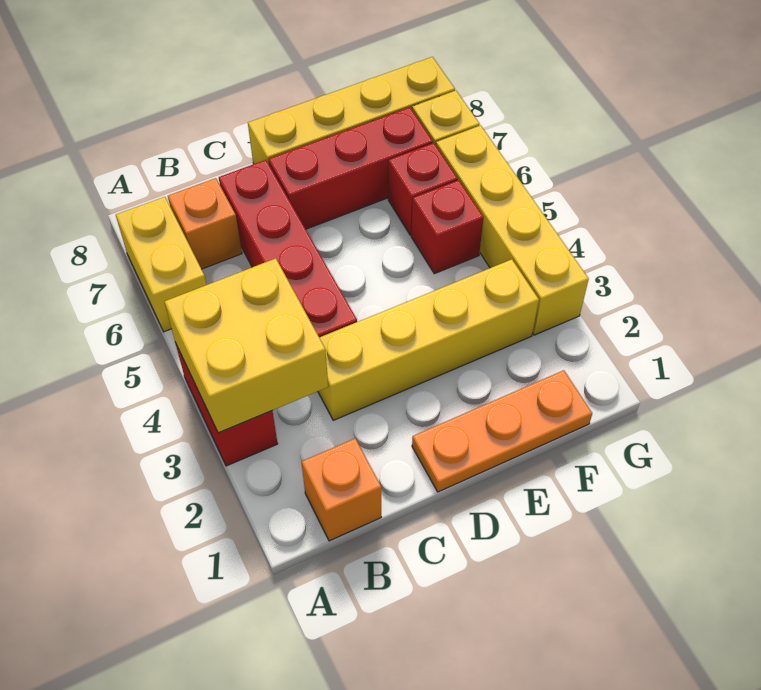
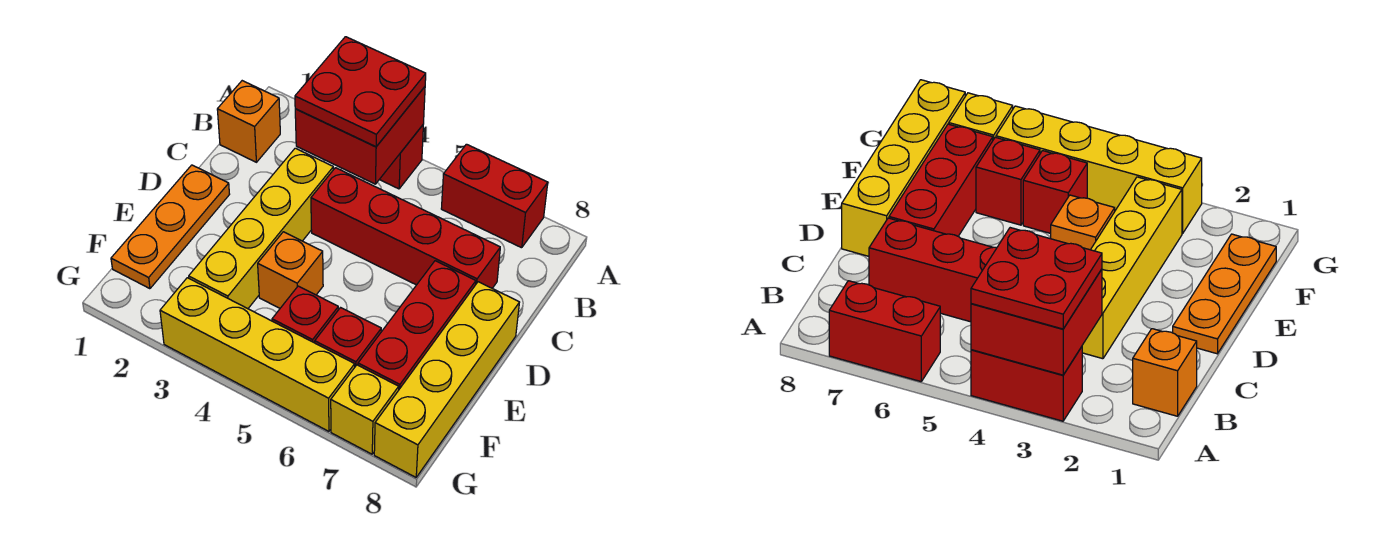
yellow 2x2 brick [164,258,328,433] -> red 2x2 brick [295,87,425,184]
none -> red 2x2 plate [295,37,426,147]
yellow 1x2 brick [116,197,207,332] -> red 1x2 brick [441,144,548,248]
orange 1x1 brick [168,178,242,269] -> orange 1x1 brick moved to [258,232,323,308]

